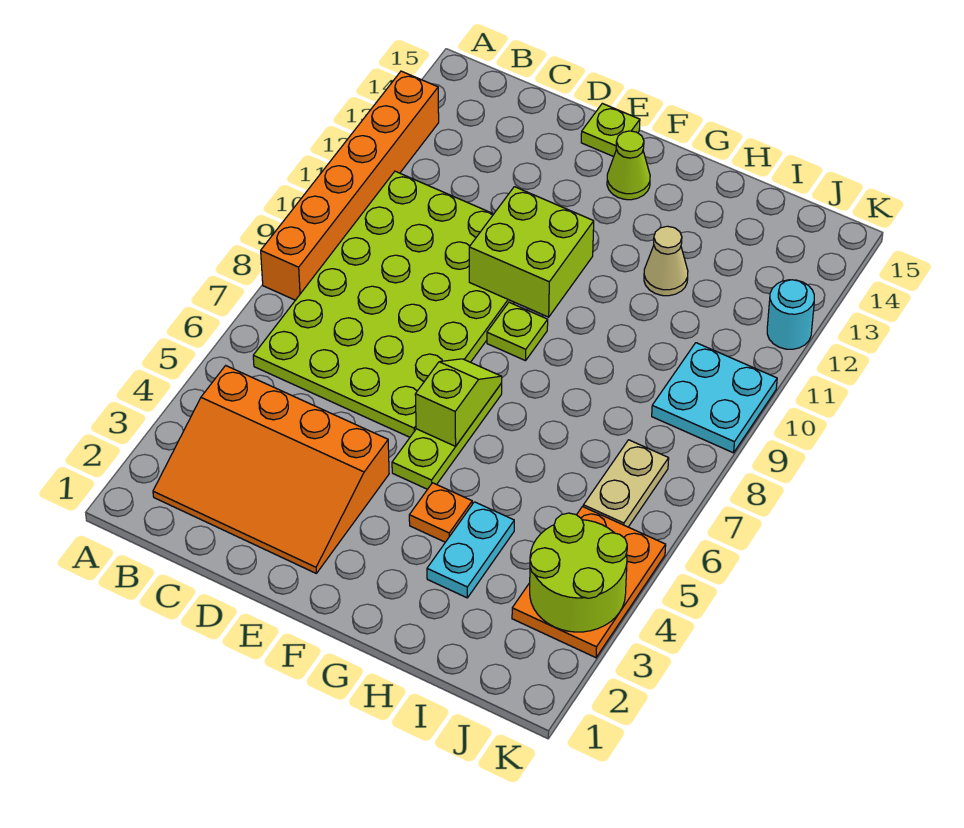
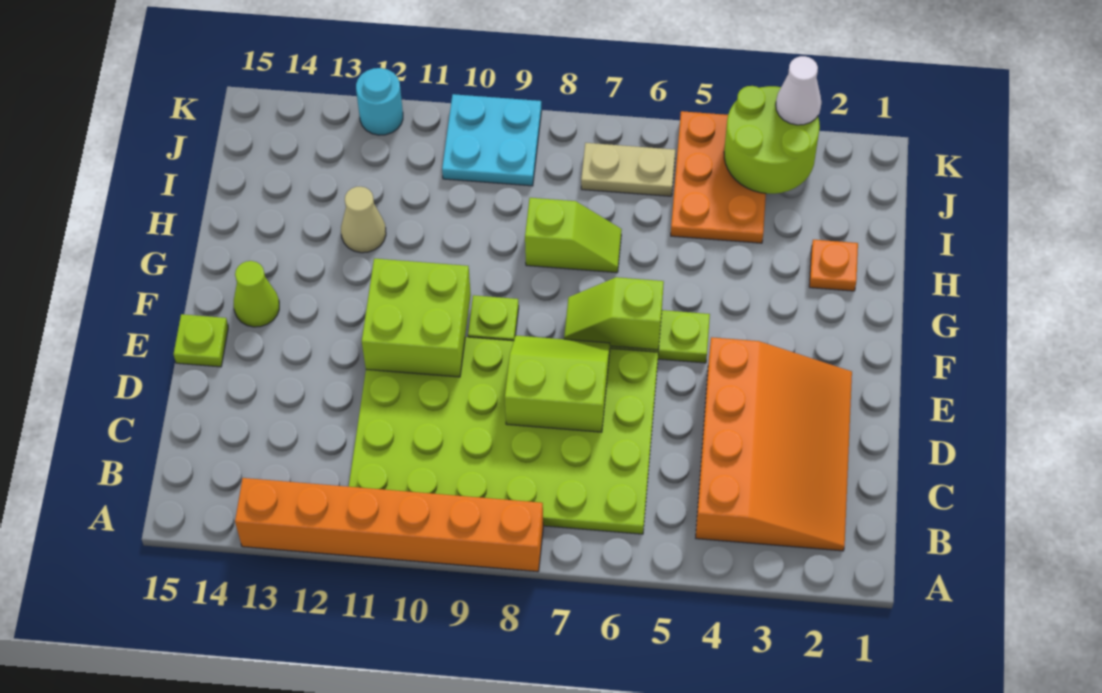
none -> lime 2x2 slope [505,335,610,432]
orange 1x1 plate [409,483,472,542] -> orange 1x1 plate moved to [809,240,858,291]
cyan 1x2 plate [427,502,514,598] -> none
none -> lime 1x2 slope [525,198,622,273]
orange 2x3 plate [512,507,666,658] -> orange 2x3 plate turned to [671,111,766,243]
none -> white 1x1 cone [776,56,822,125]

